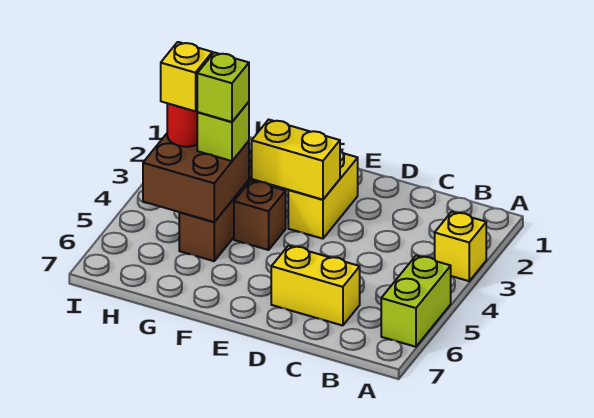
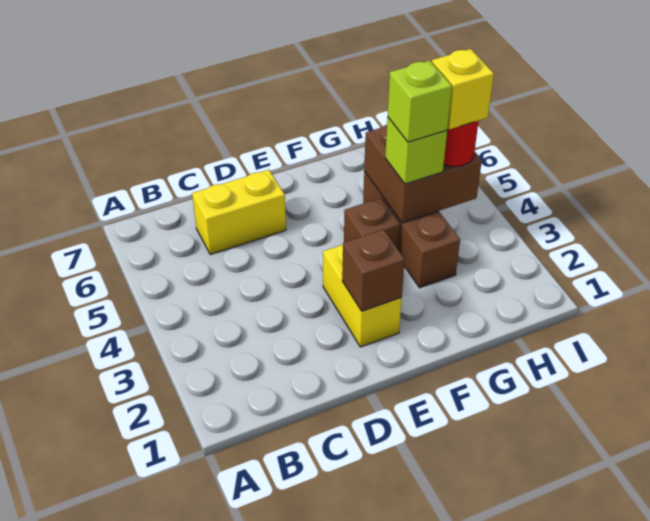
yellow 1x1 brick [435,212,486,281] -> none
lime 1x2 brick [381,256,451,347] -> none
none -> brown 1x1 brick [342,229,405,311]
yellow 1x2 brick [252,120,340,200] -> none

